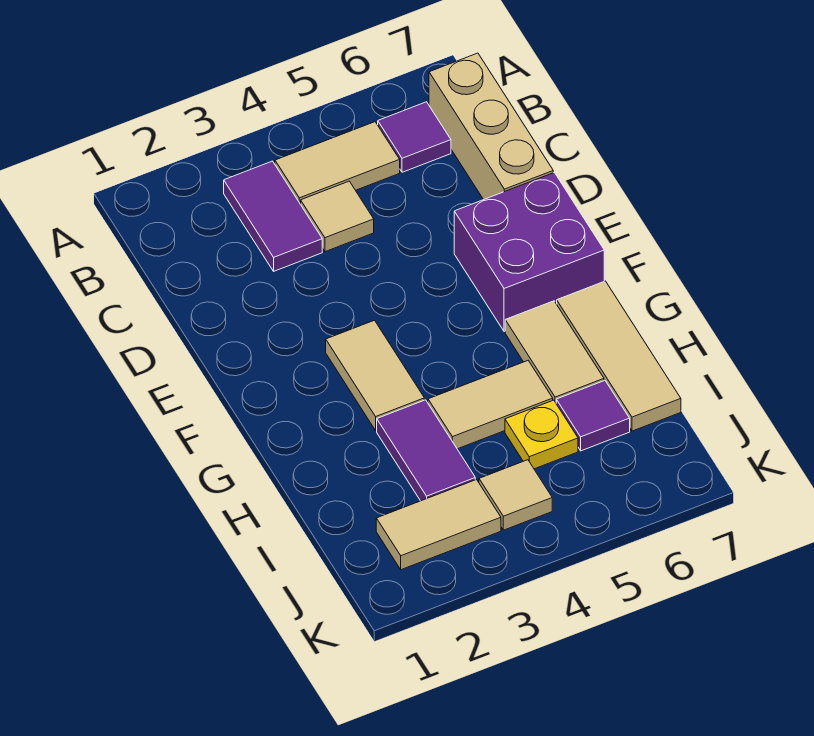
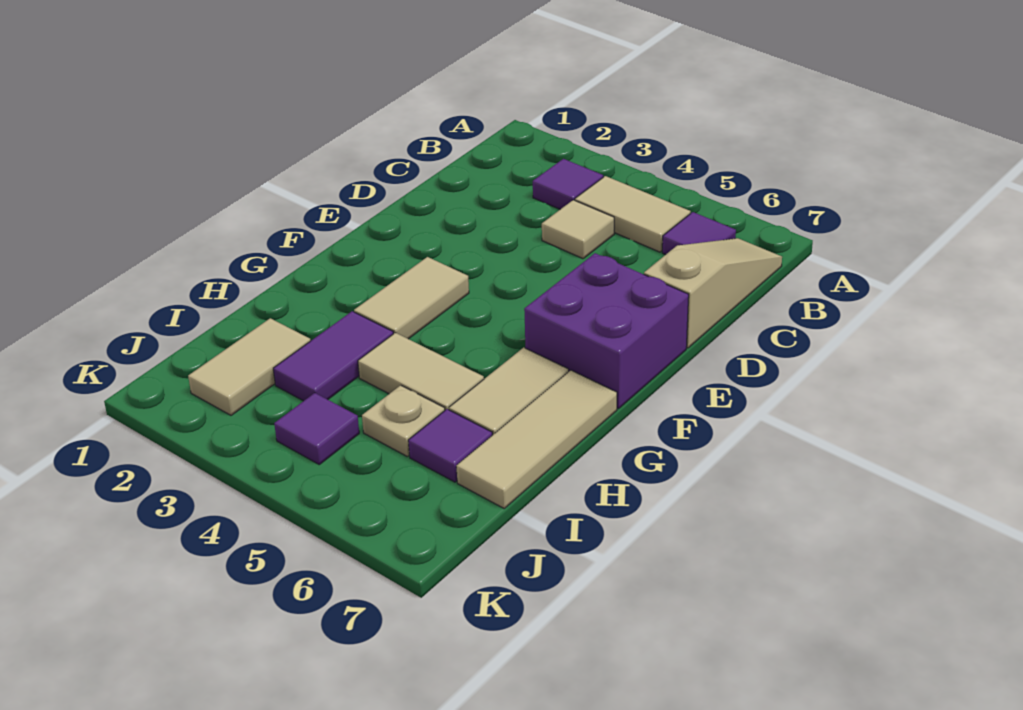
purple 1x2 tile [224,161,322,271] -> purple 1x1 tile [533,159,603,209]
tan 1x3 brick [429,53,553,200] -> tan 1x3 slope [644,238,782,348]
yellow 1x1 plate [505,400,578,469] -> tan 1x1 plate [362,385,445,456]
tan 1x2 tile [376,480,501,570] -> tan 1x2 tile turned to [188,318,311,415]
tan 1x1 tile [479,460,552,530] -> purple 1x1 tile [274,393,359,464]

